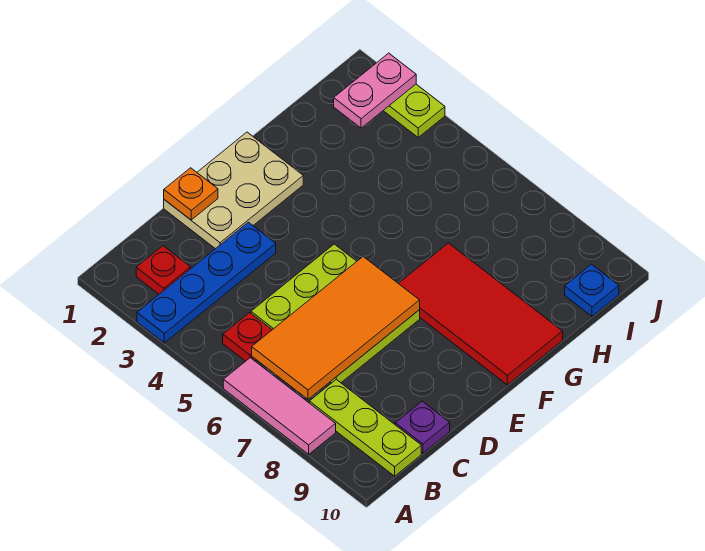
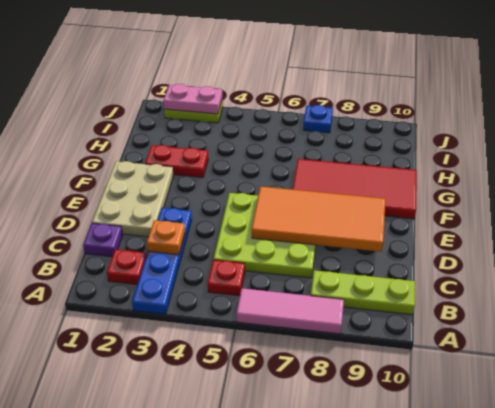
orange 2x4 tile [252,257,420,399] -> orange 2x4 tile turned to [252,187,385,252]
purple 1x1 plate [395,401,450,453] -> purple 1x1 plate moved to [83,223,123,257]
orange 1x1 plate [164,168,218,220] -> orange 1x1 plate moved to [147,220,185,255]
none -> red 1x2 plate [145,145,208,177]
pink 1x2 plate [334,53,416,128] -> pink 1x2 plate turned to [163,84,222,114]
blue 1x1 plate [565,264,619,316] -> blue 1x1 plate moved to [303,105,333,133]

